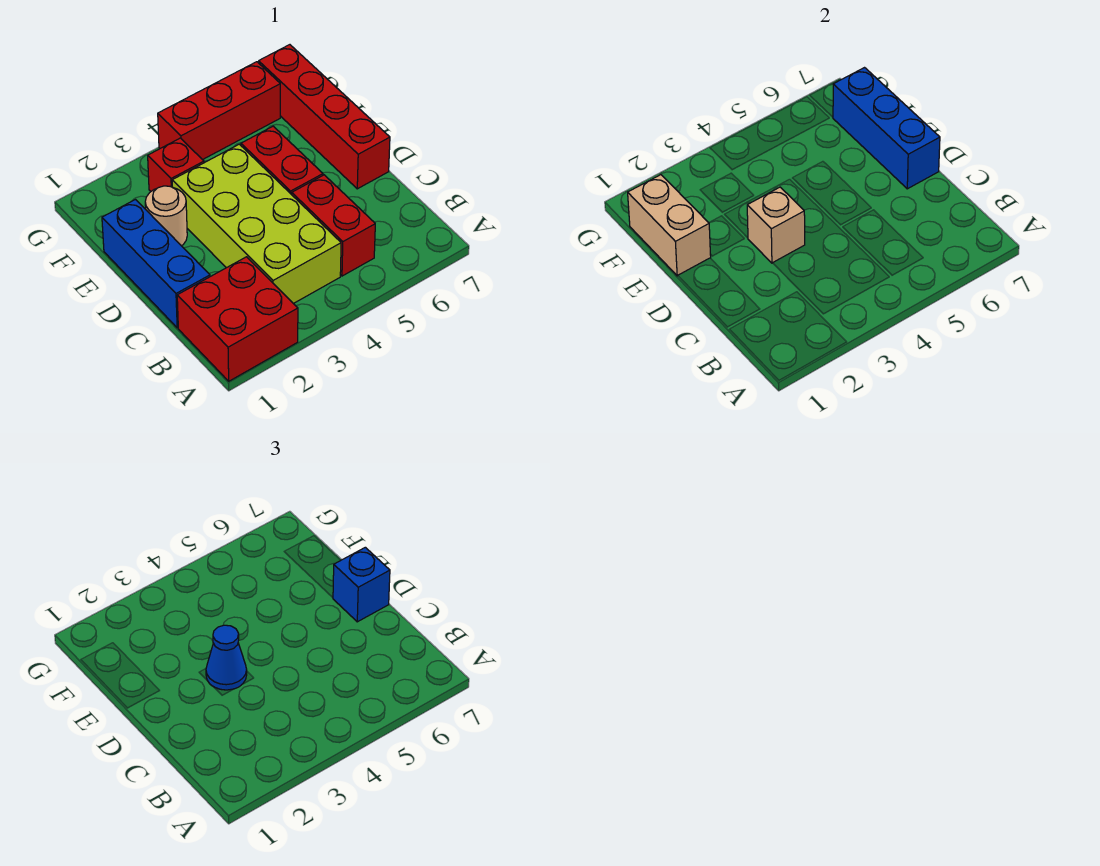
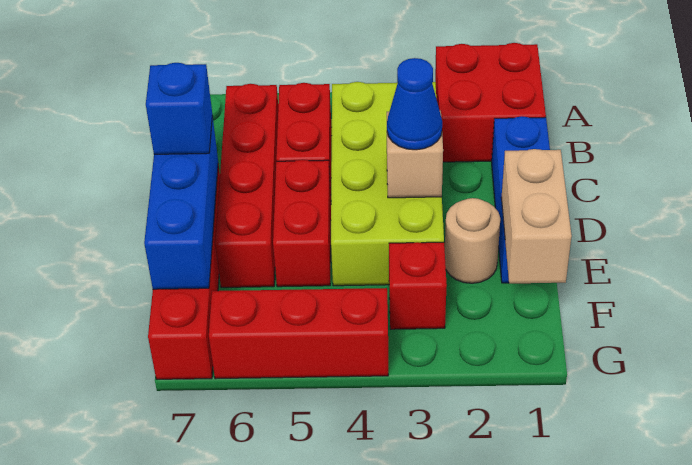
none -> red 1x4 brick [215,84,278,287]

